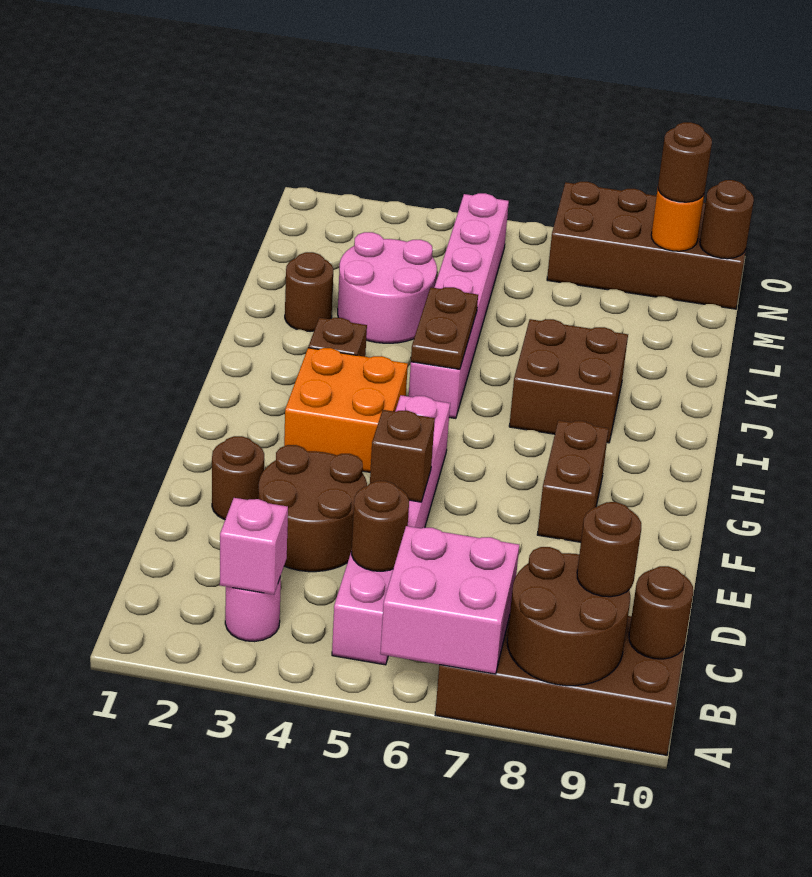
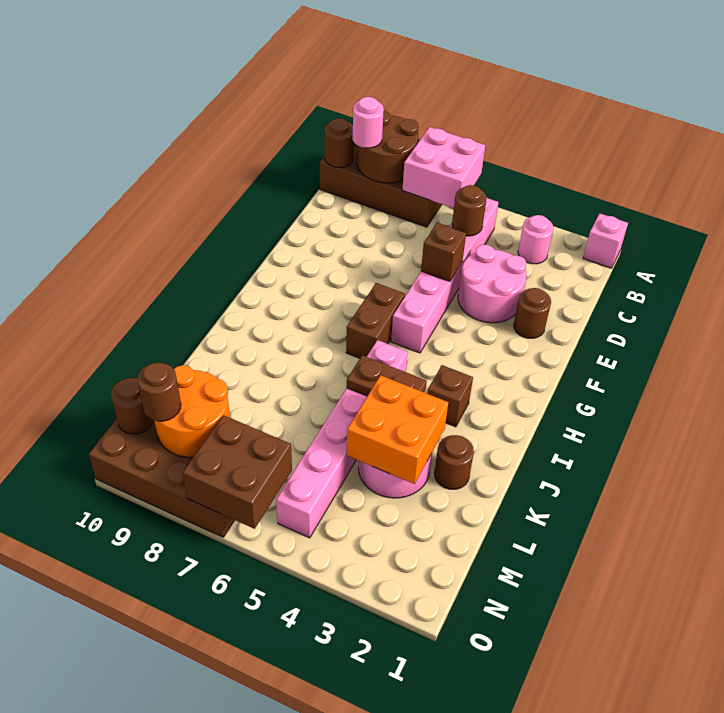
pink 1x1 brick [220,498,288,595] -> pink 1x1 brick moved to [583,214,628,268]
brown 1x1 round brick [577,502,641,597] -> pink 1x1 round brick [353,97,384,148]
brown 2x2 round brick [258,445,367,572] -> pink 2x2 round brick [458,245,526,323]
brown 1x2 brick [537,420,609,542] -> brown 1x2 brick moved to [346,283,405,358]
orange 2x2 brick [284,348,408,472] -> orange 2x2 brick moved to [347,375,448,484]
brown 1x2 plate [411,287,478,369] -> brown 1x2 plate turned to [347,355,427,396]
brown 2x2 brick [509,319,628,443] -> brown 2x2 brick moved to [183,415,292,529]
orange 1x1 round brick [651,189,704,251] -> orange 2x2 round brick [154,365,230,457]

